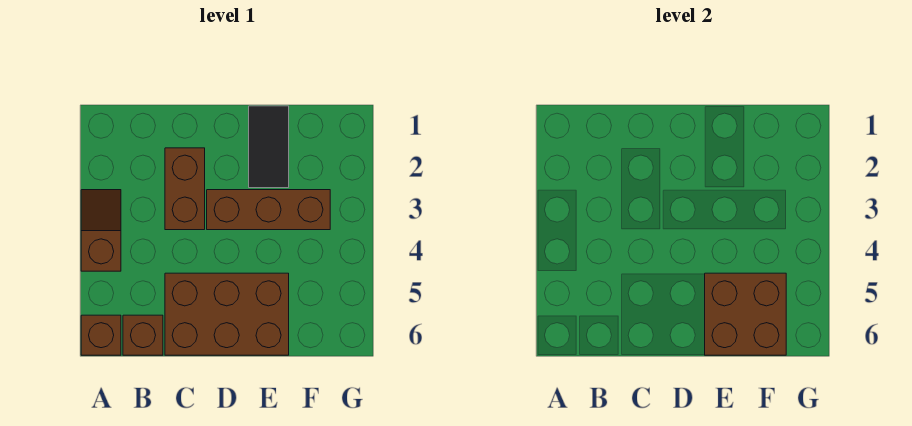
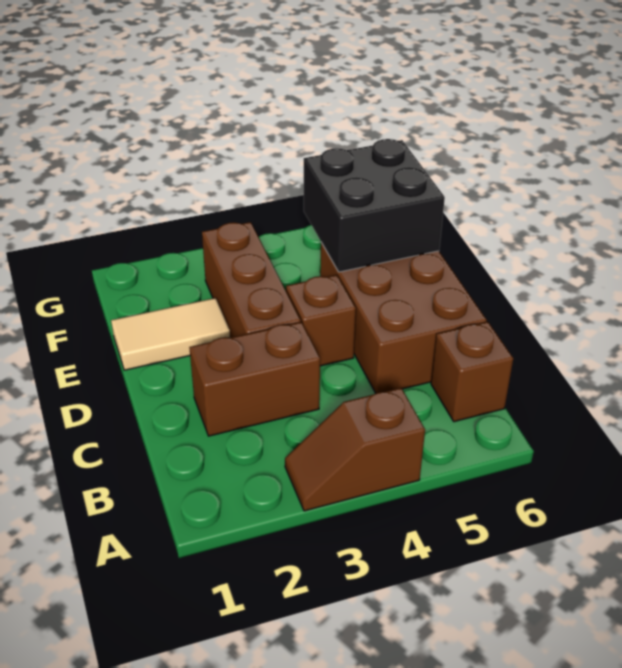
brown 1x1 brick [81,315,121,355] -> brown 1x1 brick moved to [286,275,356,366]
black 1x2 tile [249,106,289,188] -> tan 1x2 tile [111,298,230,370]
brown 2x2 brick [705,273,786,355] -> black 2x2 brick [304,139,445,272]

